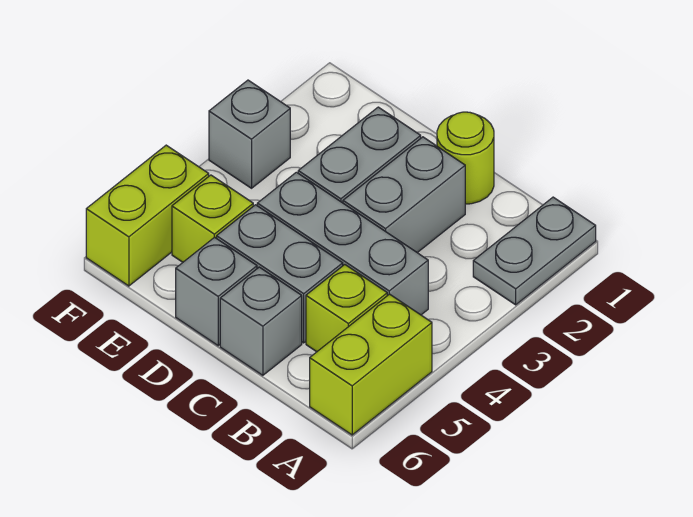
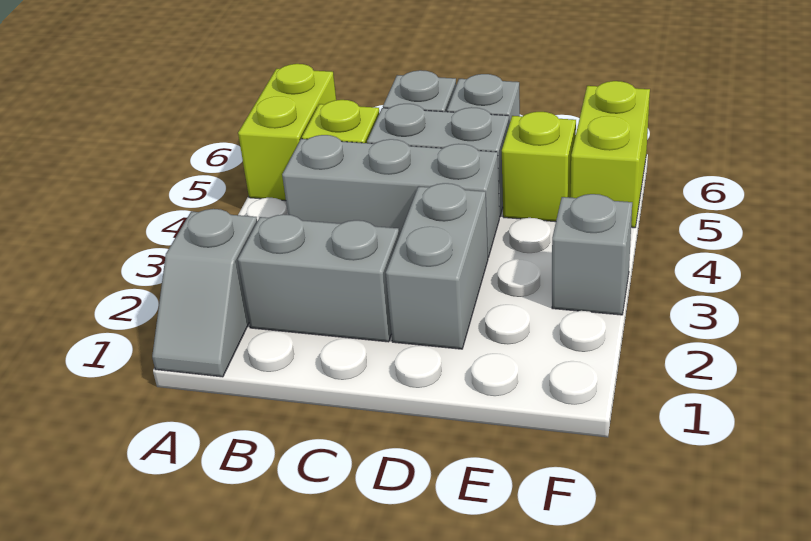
grey 1x2 plate [473,197,596,305] -> grey 1x2 slope [152,209,257,377]
lime 1x1 round brick [437,112,494,204] -> none
grey 1x2 brick [343,137,465,253] -> grey 1x2 brick turned to [238,214,399,342]

